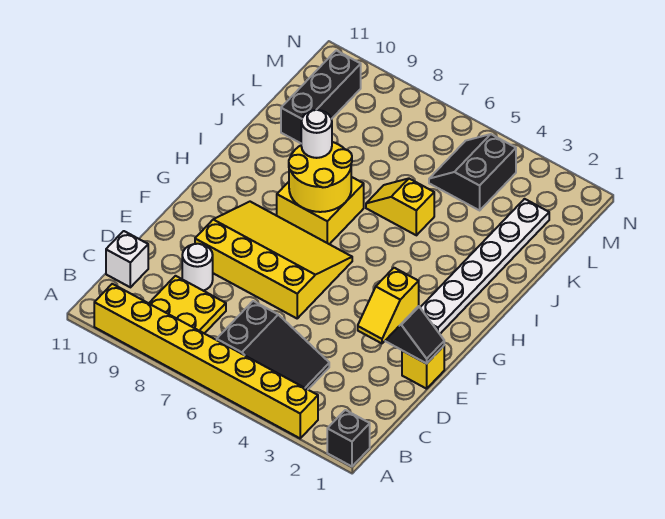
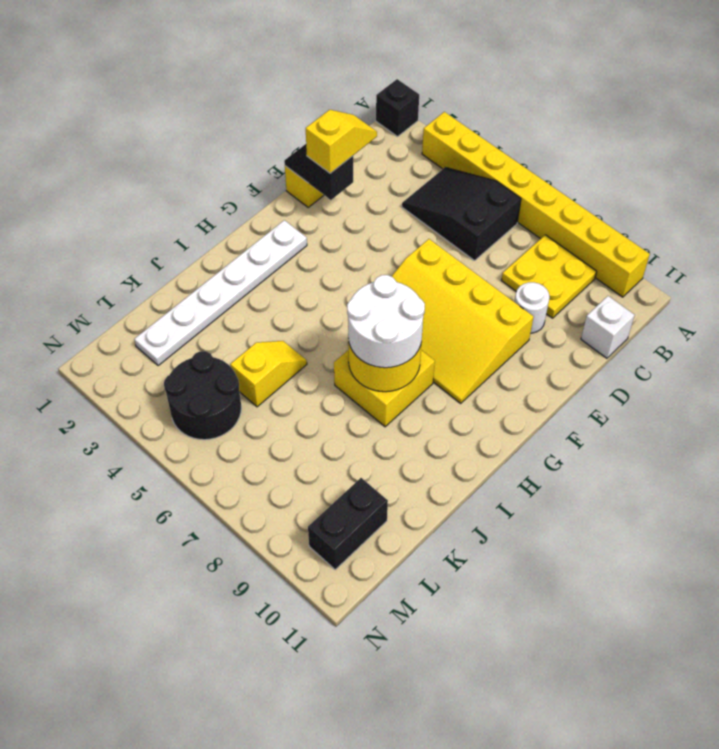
white 1x1 round brick [301,110,332,158] -> white 2x2 round brick [347,275,425,368]
yellow 1x2 slope [366,179,434,235] -> yellow 1x2 slope turned to [230,341,307,407]
black 1x3 brick [281,50,361,143] -> black 1x2 brick [308,478,388,570]
black 2x2 slope [429,134,516,210] -> black 2x2 round brick [164,351,241,440]

